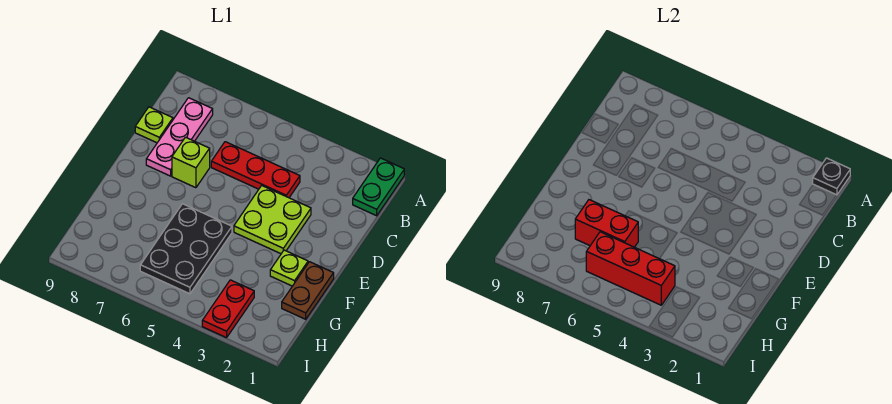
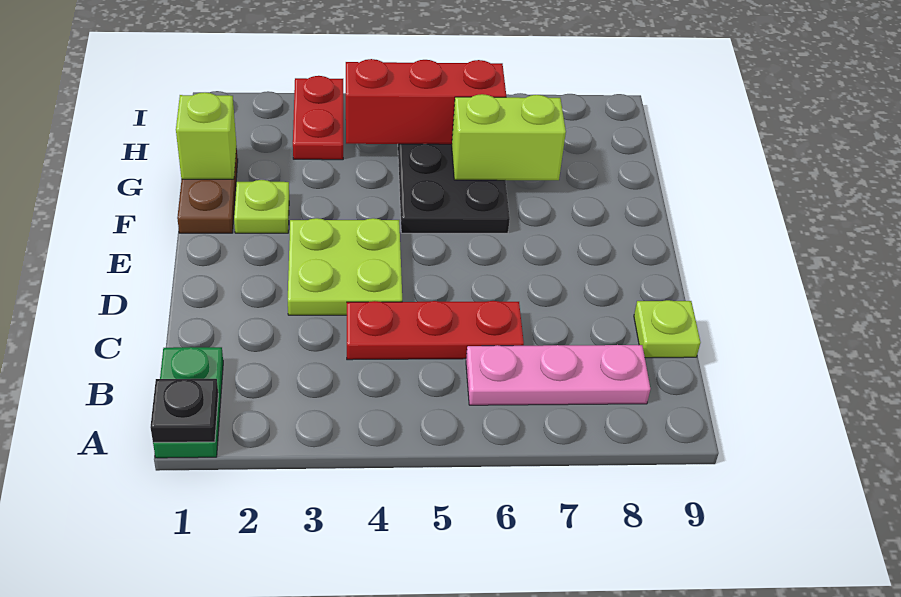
pink 1x3 plate [146,98,213,176] -> pink 1x3 plate turned to [466,345,650,405]
lime 1x1 brick [172,137,210,188] -> lime 1x1 brick moved to [176,92,236,179]
red 1x2 brick [575,200,638,247] -> lime 1x2 brick [452,94,566,180]

